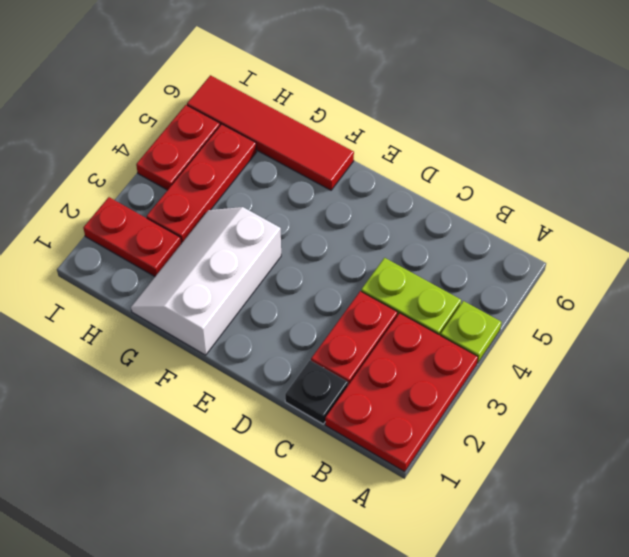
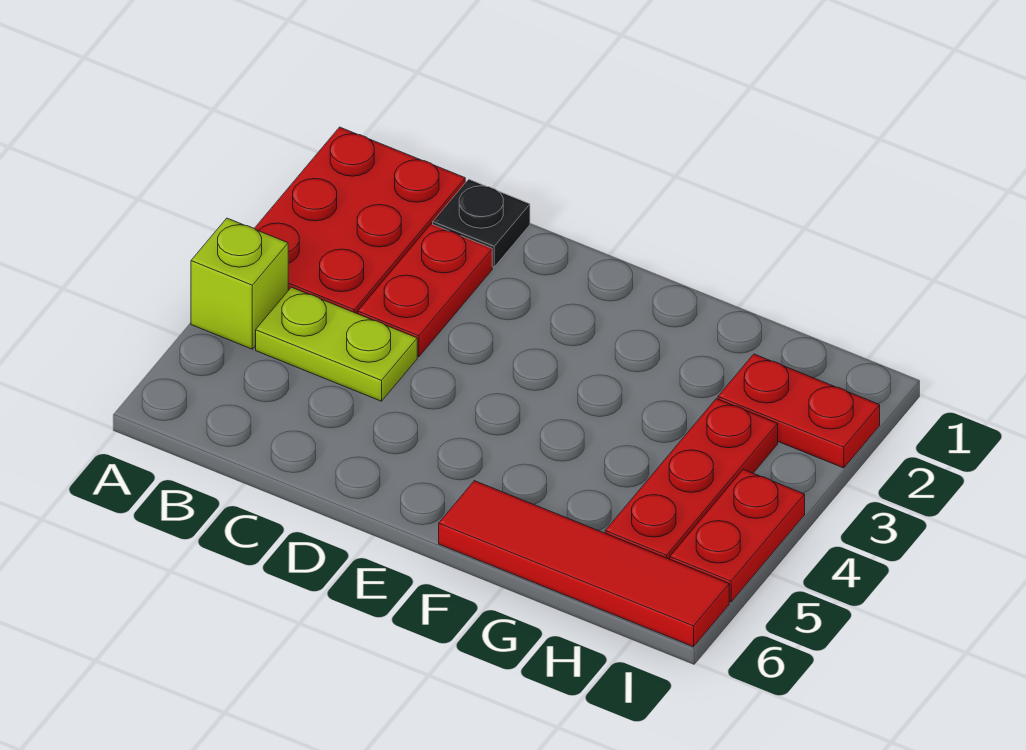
lime 1x1 plate [440,301,501,363] -> lime 1x1 brick [191,218,288,349]
white 2x3 slope [131,207,281,355] -> none

